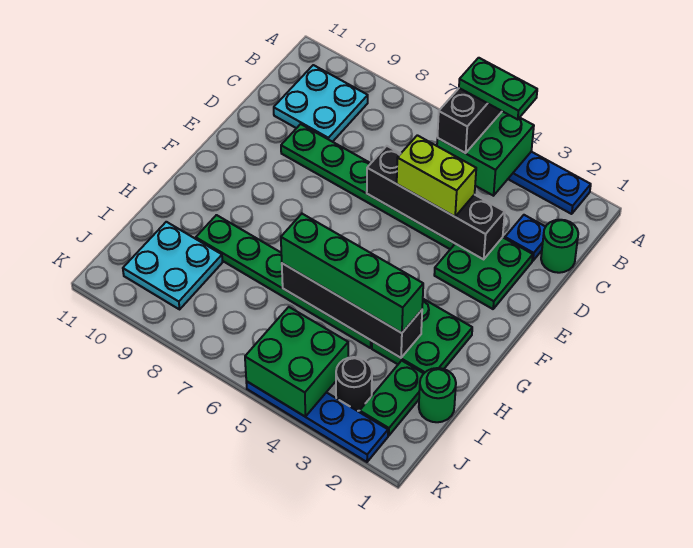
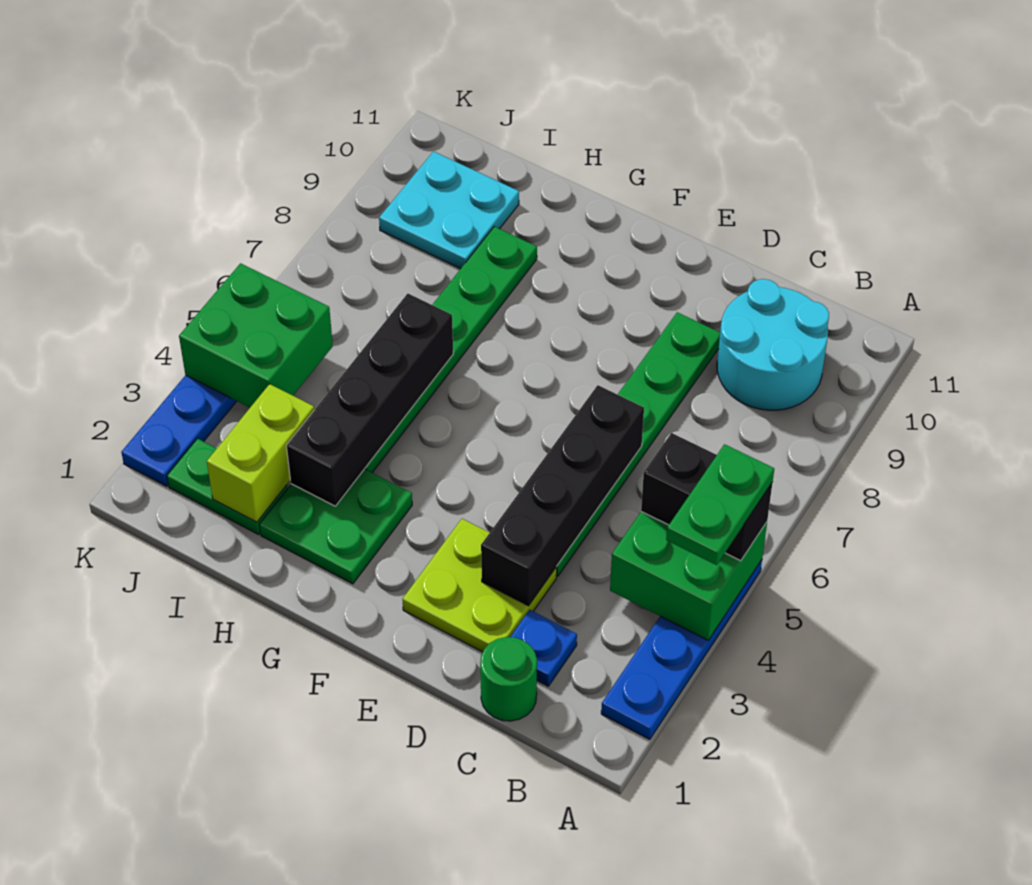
cyan 2x2 plate [274,65,368,142] -> cyan 2x2 round brick [717,279,829,410]
green 2x2 plate [434,237,533,309] -> lime 2x2 plate [403,519,557,652]
lime 1x2 brick [397,135,476,217] -> lime 1x2 brick moved to [207,384,314,522]
green 1x4 brick [281,214,423,333] -> none
green 1x1 round brick [419,368,456,422] -> none
black 1x1 round brick [336,357,372,411] -> none

